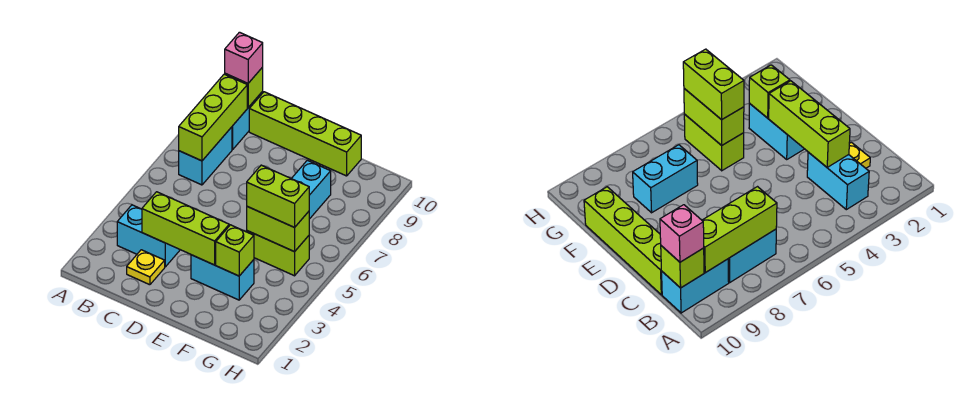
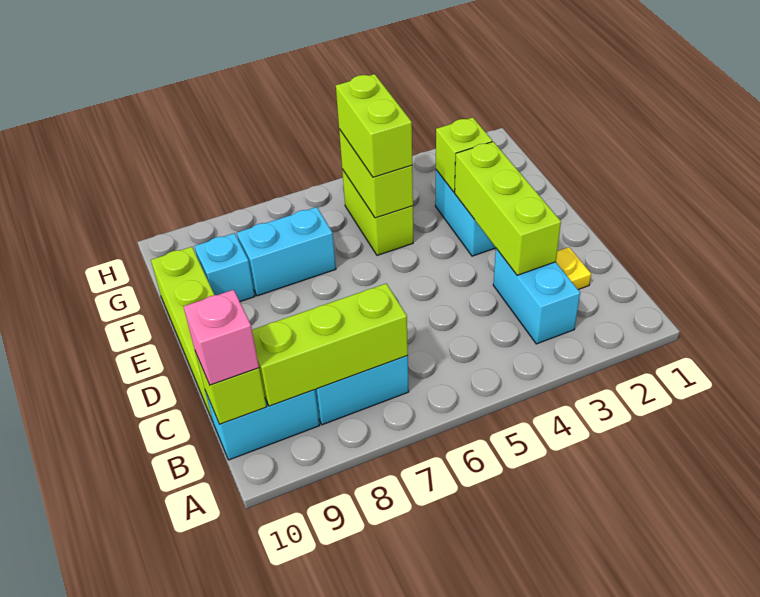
none -> cyan 1x1 brick [194,233,255,302]

